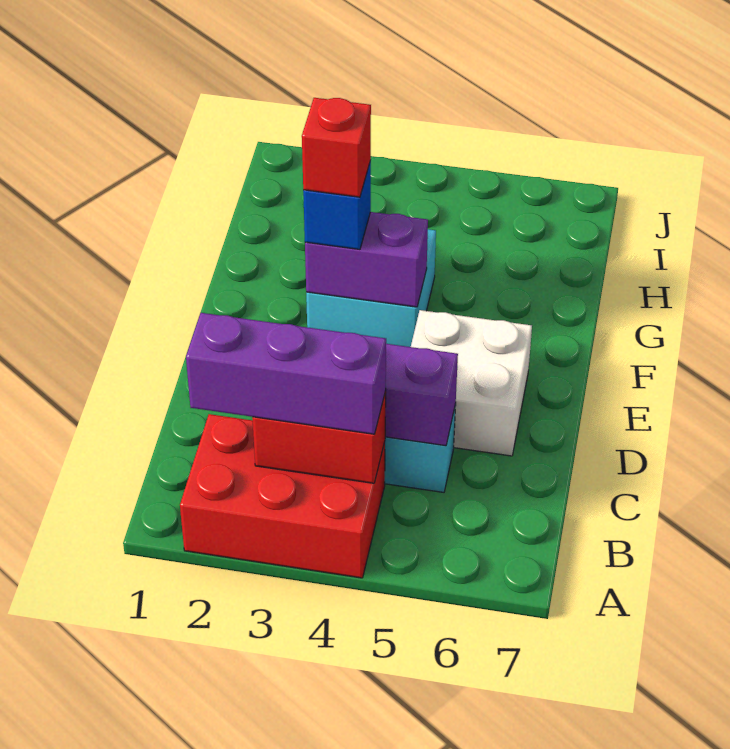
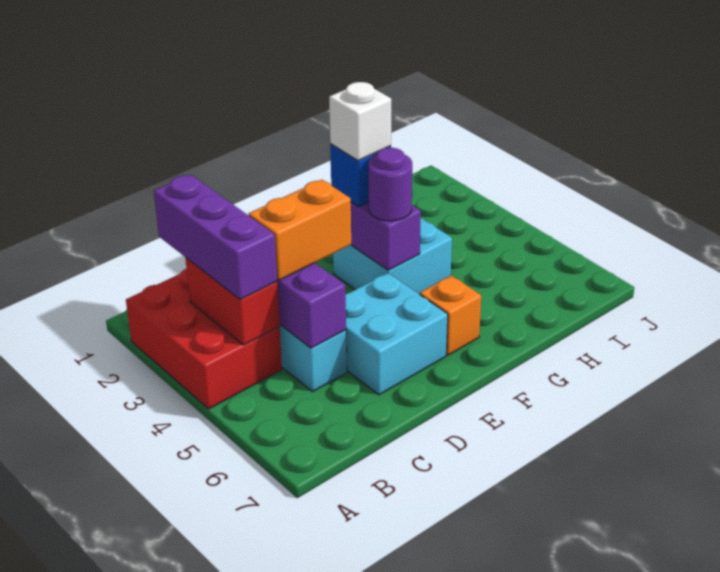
none -> orange 1x2 brick [248,180,351,280]
white 2x2 brick [411,310,532,456] -> cyan 2x2 brick [346,273,448,395]
red 1x1 brick [302,98,371,197] -> white 1x1 brick [329,82,391,161]
none -> purple 1x1 round brick [369,148,412,221]
none -> orange 1x1 brick [420,276,481,355]

